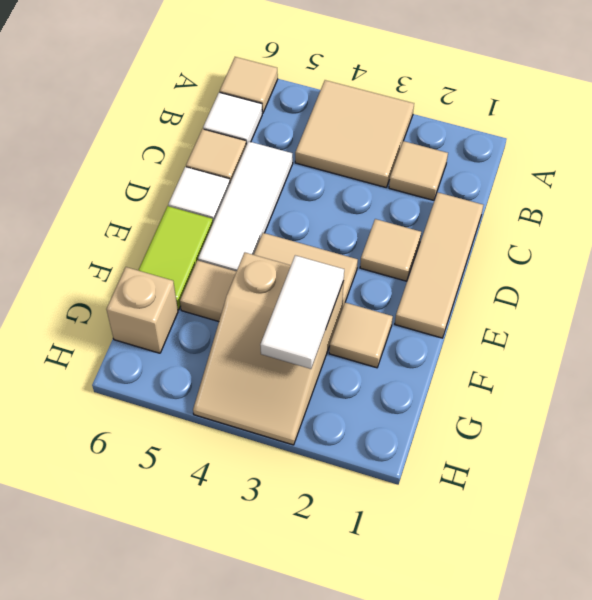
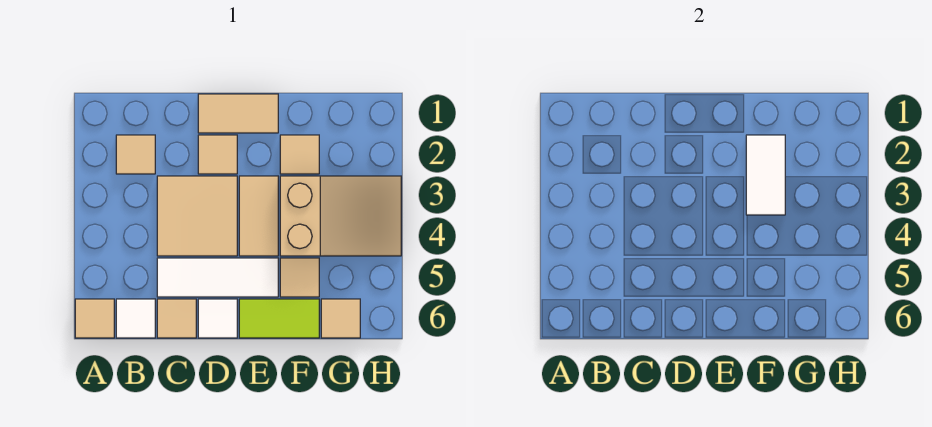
tan 2x2 tile [295,80,414,187] -> tan 2x2 tile moved to [157,176,237,256]
tan 1x3 tile [395,192,483,338] -> tan 1x2 tile [198,94,278,133]
white 1x2 tile [260,255,344,369] -> white 1x2 tile turned to [746,135,785,215]
tan 1x1 brick [106,267,178,353] -> tan 1x1 tile [321,299,360,338]

